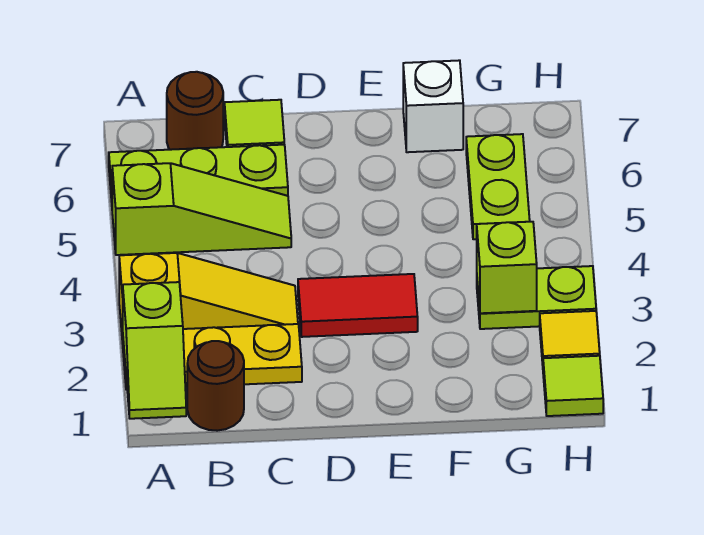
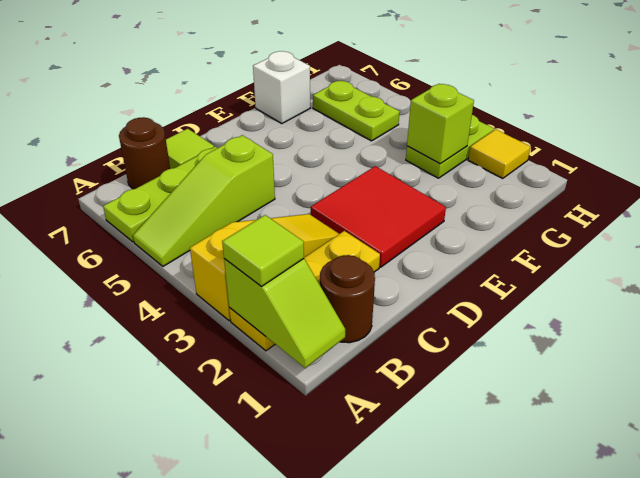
lime 1x3 slope [112,163,291,255] -> lime 1x3 slope turned to [133,135,275,266]
red 1x2 tile [298,274,418,337] -> red 2x2 tile [311,166,446,267]
lime 1x1 tile [543,356,603,416] -> lime 1x1 tile moved to [222,215,304,286]

